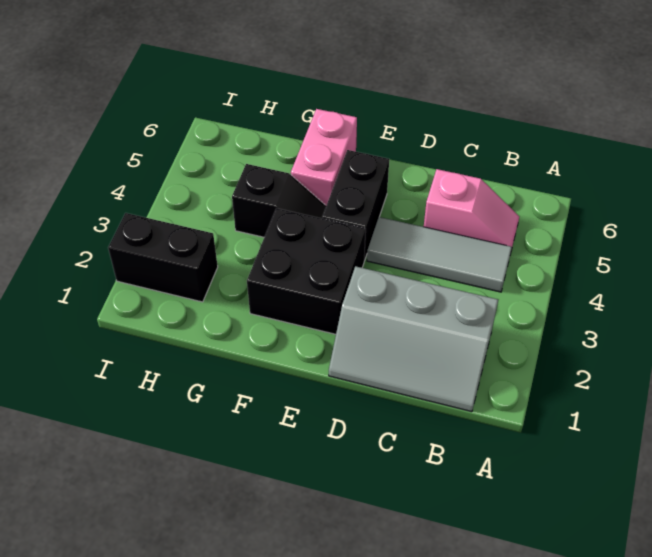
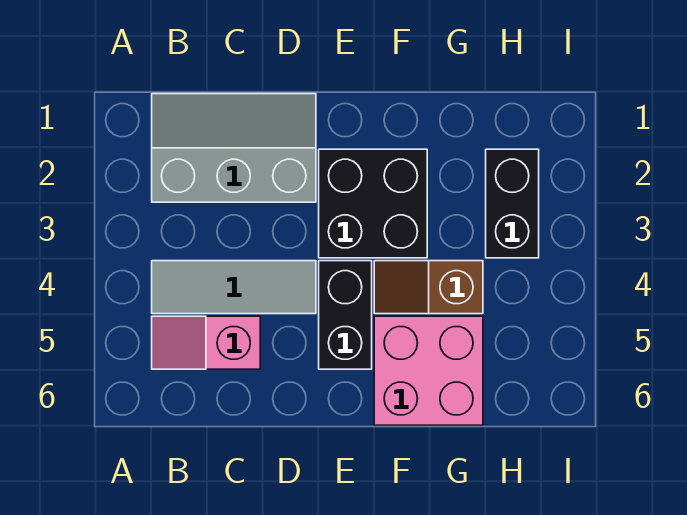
black 1x2 slope [232,164,326,237] -> brown 1x2 slope [374,261,483,314]
pink 1x2 brick [291,109,357,206] -> pink 2x2 brick [374,316,483,425]
black 1x2 brick [108,213,218,302] -> black 1x2 brick turned to [486,149,539,258]

